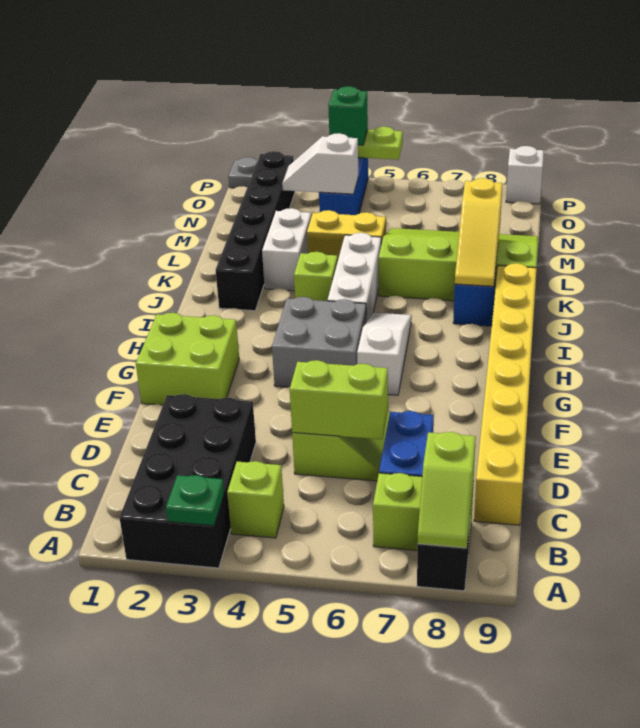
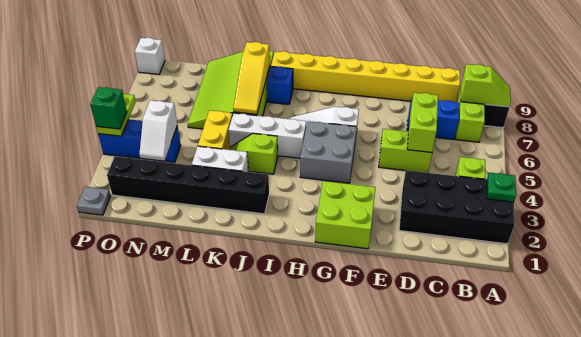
yellow 1x3 slope [455,178,503,286] -> yellow 1x3 slope turned to [233,42,270,114]

